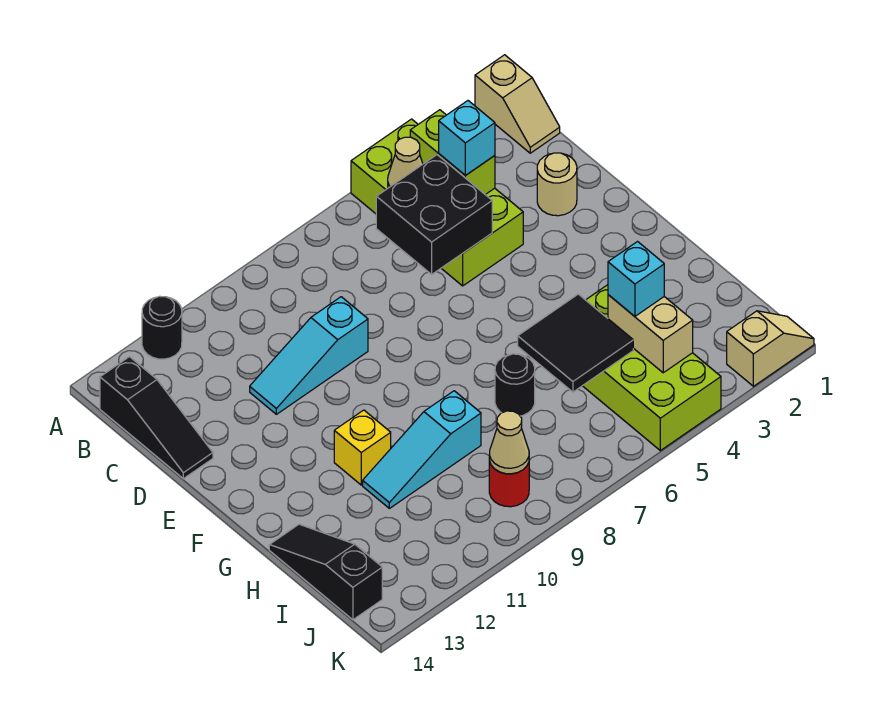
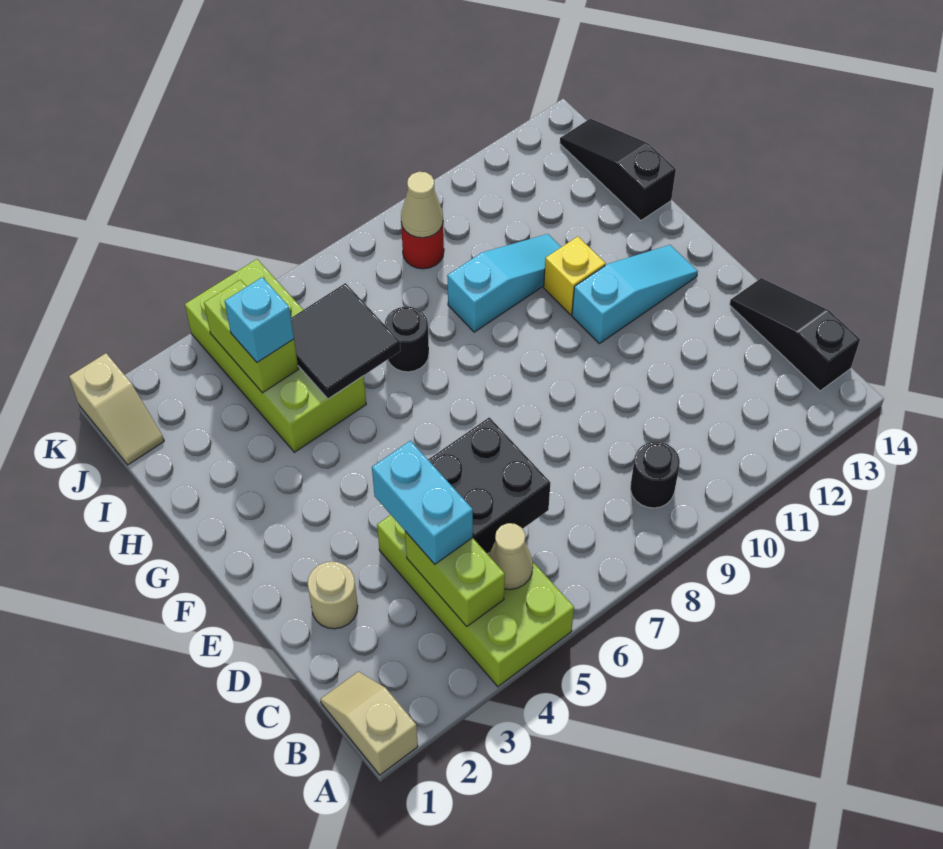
black 1x1 round brick [142,296,182,359] -> black 1x1 round brick moved to [630,442,680,508]
cyan 1x1 brick [439,101,495,176] -> cyan 1x2 brick [372,441,473,564]
cyan 1x3 slope [250,297,368,414] -> cyan 1x3 slope moved to [572,245,698,344]
black 1x3 slope [269,524,382,620] -> black 1x3 slope turned to [560,119,676,221]
tan 1x2 brick [608,295,693,373] -> lime 1x2 brick [204,280,298,393]
tan 1x2 slope [727,311,814,386] -> tan 1x2 slope turned to [69,353,164,465]

